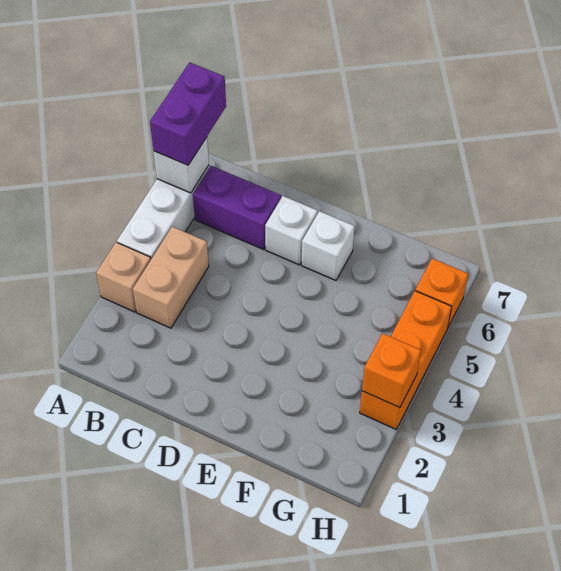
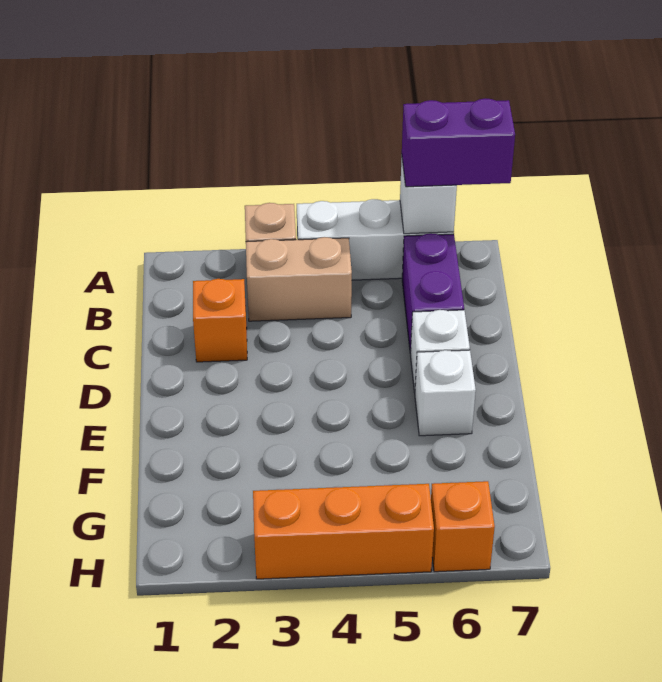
orange 1x1 brick [362,333,421,408] -> orange 1x1 brick moved to [193,279,247,362]

